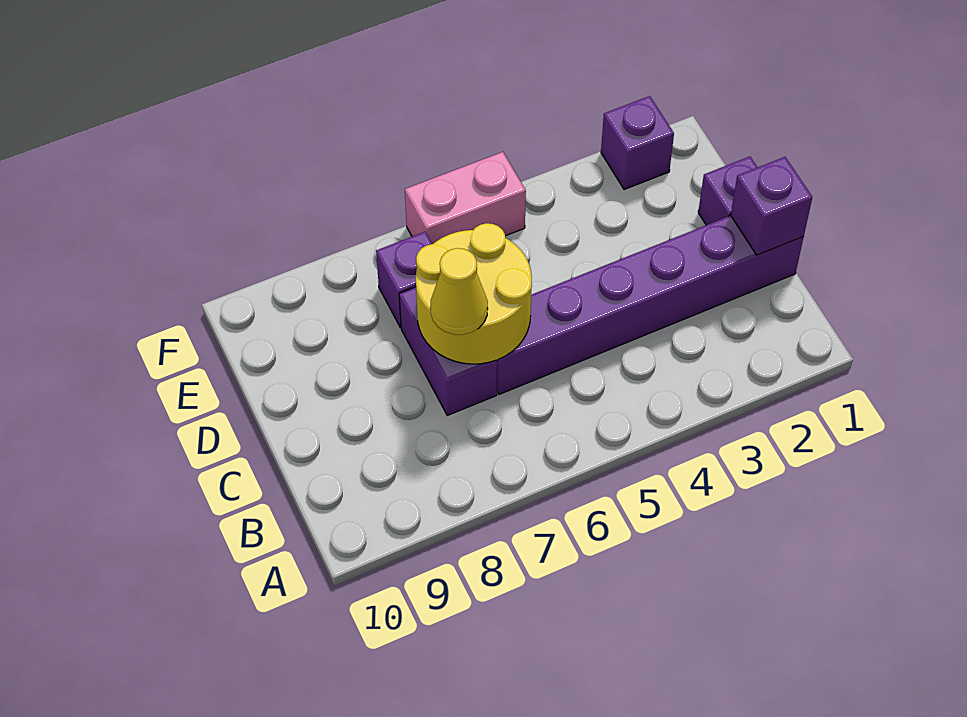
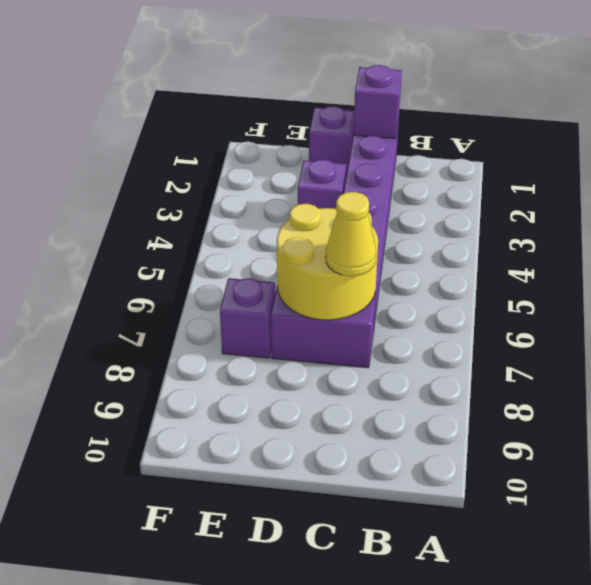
purple 1x1 brick [601,96,674,190] -> purple 1x1 brick moved to [298,159,346,209]
pink 1x2 brick [405,152,526,244] -> none

